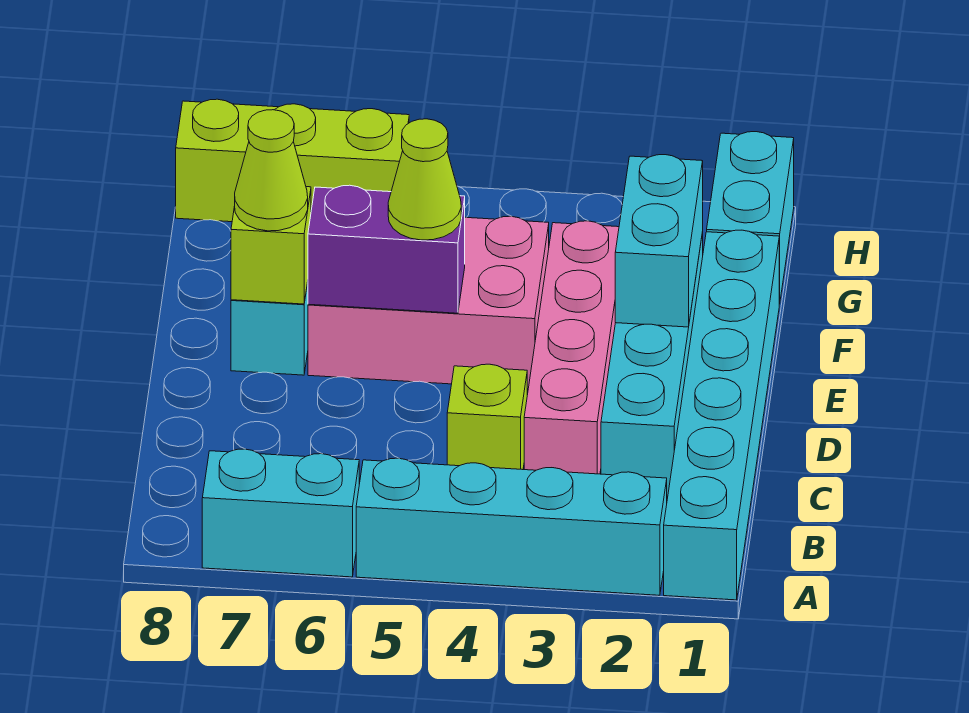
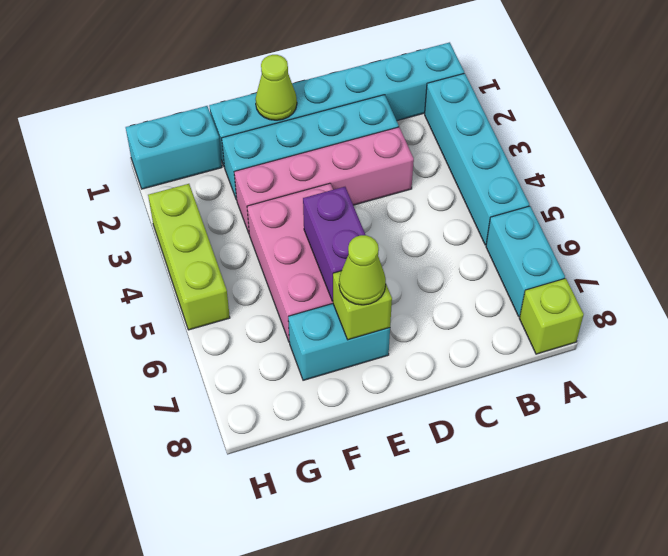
lime 1x1 brick [447,364,527,470] -> lime 1x1 brick moved to [519,278,584,354]
cyan 1x2 brick [615,155,703,327] -> none
lime 1x1 cone [388,119,461,240] -> lime 1x1 cone moved to [255,55,297,120]
lime 1x3 brick [176,99,409,222] -> lime 1x3 brick moved to [148,184,230,330]

